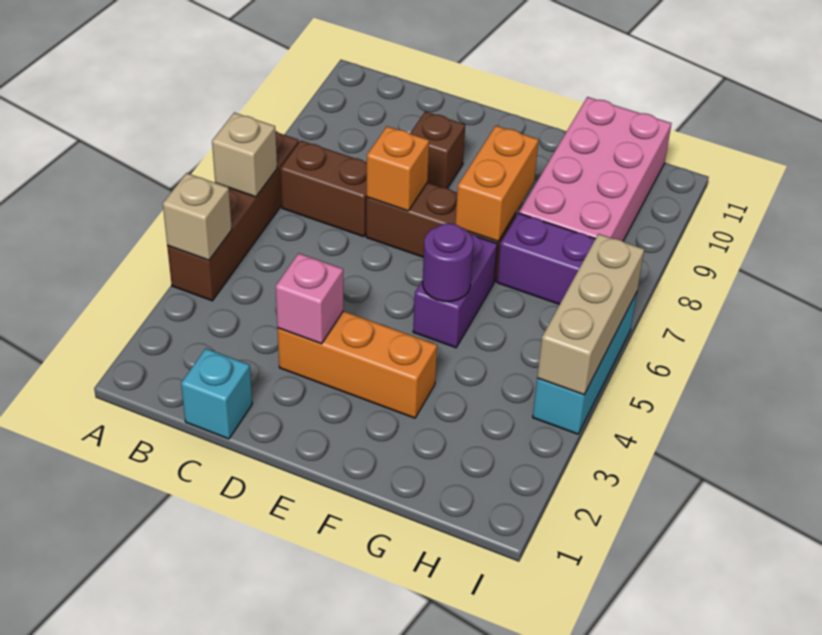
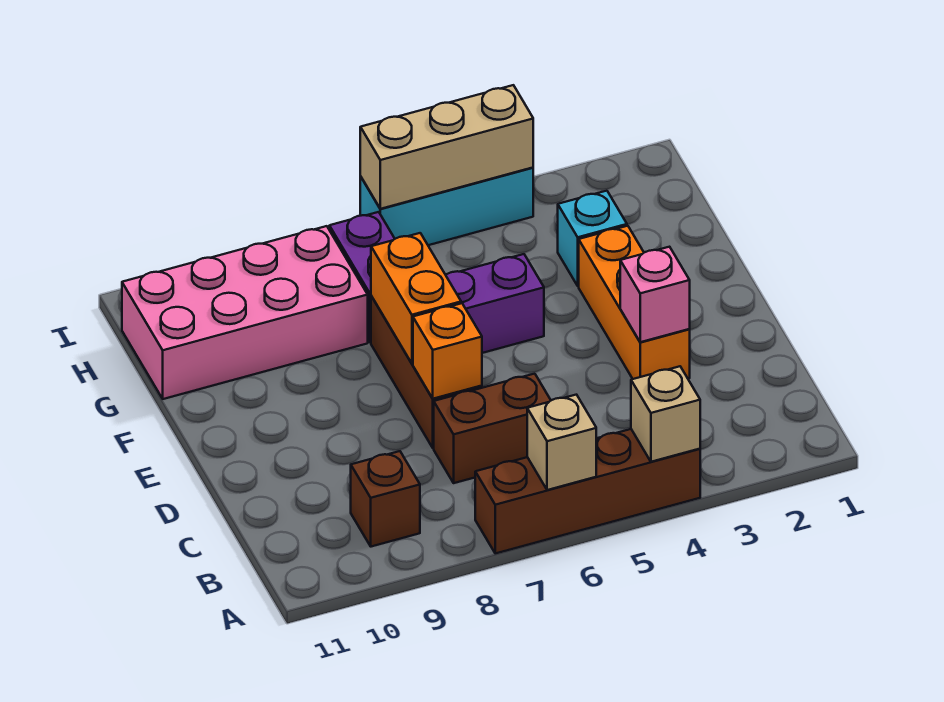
brown 1x2 brick [280,141,367,237] -> brown 1x2 brick turned to [434,374,551,483]
cyan 1x1 brick [181,348,252,439] -> cyan 1x1 brick moved to [558,191,627,286]
brown 1x1 brick [410,112,465,188] -> brown 1x1 brick moved to [351,451,420,547]
purple 1x1 round brick [423,223,473,302] -> none
orange 1x2 brick [455,126,539,241] -> orange 1x2 brick turned to [371,233,461,364]

